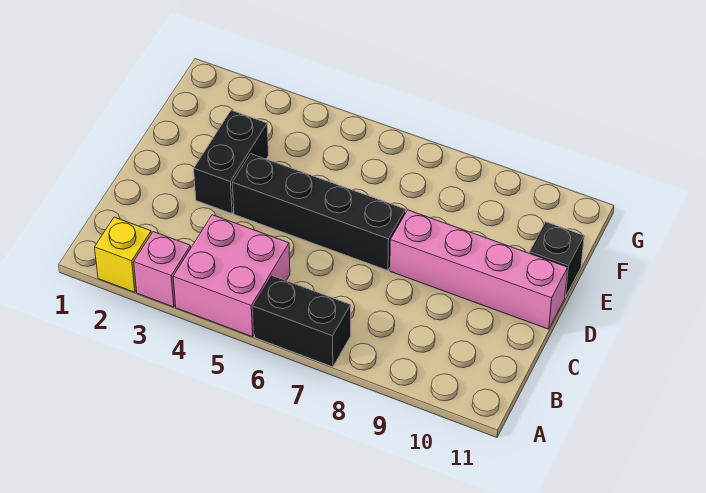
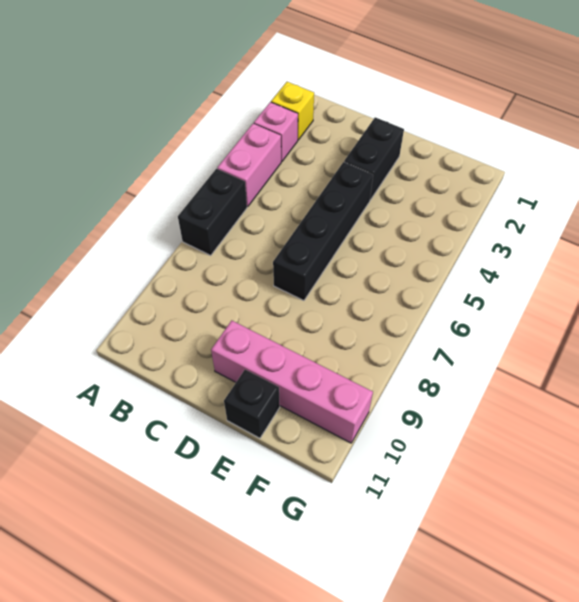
pink 2x2 brick [173,215,290,337] -> pink 1x2 brick [217,124,281,207]
black 1x2 brick [194,110,269,214] -> black 1x2 brick turned to [344,117,404,200]
pink 1x4 brick [390,210,568,329] -> pink 1x4 brick turned to [211,321,373,443]

